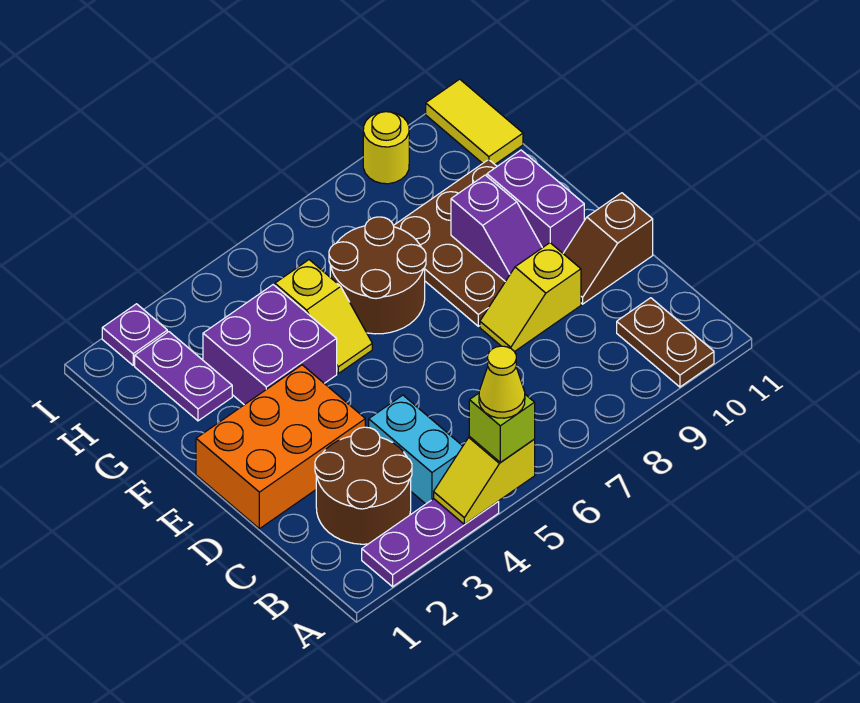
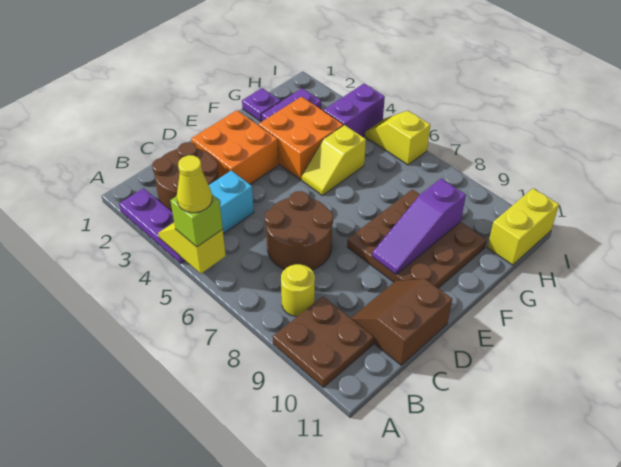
brown 1x2 plate [617,298,714,387] -> brown 2x2 plate [273,296,374,387]
orange 2x3 brick [196,365,365,529] -> orange 2x2 brick [191,110,278,184]
yellow 1x2 slope [480,243,581,352] -> yellow 1x2 slope moved to [365,111,430,165]
brown 1x2 slope [563,193,653,304] -> brown 2x2 slope [351,279,452,365]
purple 1x2 slope [451,175,542,282] -> purple 1x3 slope [372,179,466,274]
purple 1x2 brick [487,150,584,253] -> purple 1x2 brick moved to [324,84,385,137]
purple 2x2 brick [203,285,337,405] -> orange 2x2 brick [259,97,343,180]
brown 2x2 round brick [329,217,426,334] -> brown 2x2 round brick moved to [265,191,333,270]
yellow 1x2 tile [426,79,523,164] -> yellow 1x2 brick [487,188,559,265]
purple 1x1 plate [102,304,167,365] -> purple 1x1 plate moved to [242,88,281,121]
yellow 1x1 round brick [363,112,409,184] -> yellow 1x1 round brick moved to [281,264,315,317]

